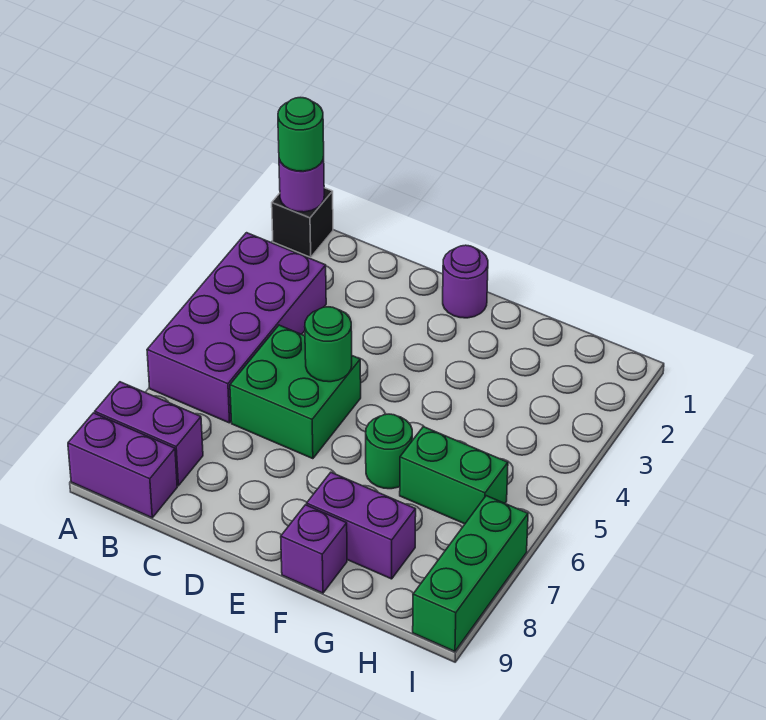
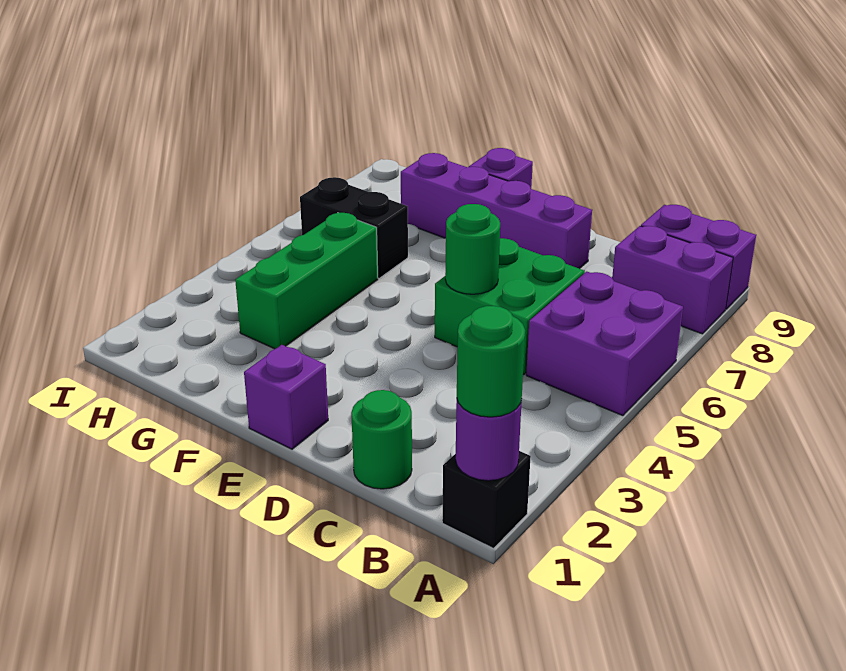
purple 2x4 brick [147,233,326,423] -> purple 2x2 brick [526,272,683,416]
purple 1x1 round brick [443,245,488,318] -> purple 1x1 brick [244,345,328,449]
green 1x1 round brick [366,414,412,489] -> green 1x1 round brick moved to [351,390,412,489]
purple 1x2 brick [307,473,416,579] -> purple 1x4 brick [401,153,592,269]
green 1x2 brick [400,427,508,524] -> black 1x2 brick [300,177,408,278]
green 1x3 brick [413,496,528,651] -> green 1x3 brick moved to [235,213,378,349]

